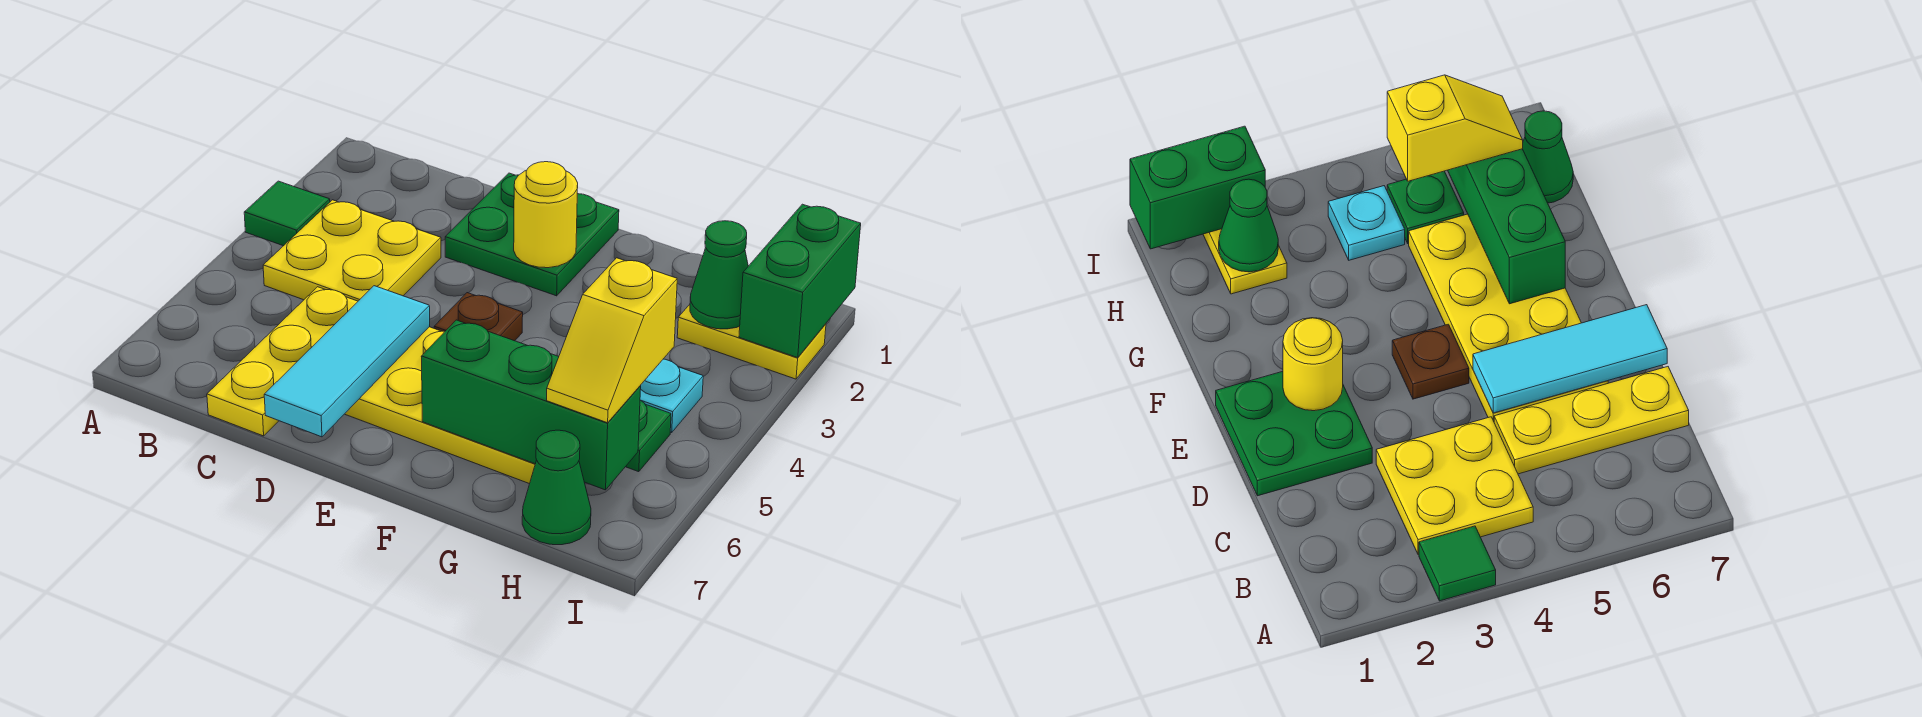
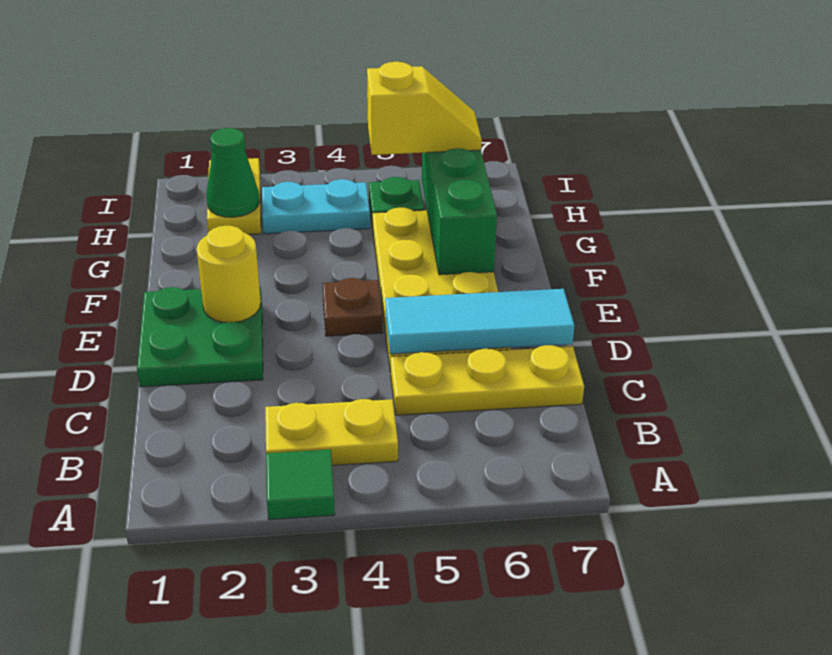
yellow 2x2 plate [263,200,441,301] -> yellow 1x2 plate [265,399,398,465]
cyan 1x1 plate [640,359,703,433] -> cyan 1x2 plate [262,179,370,234]
green 1x1 cone [522,430,591,545] -> none
green 1x2 brick [739,204,861,358] -> none

